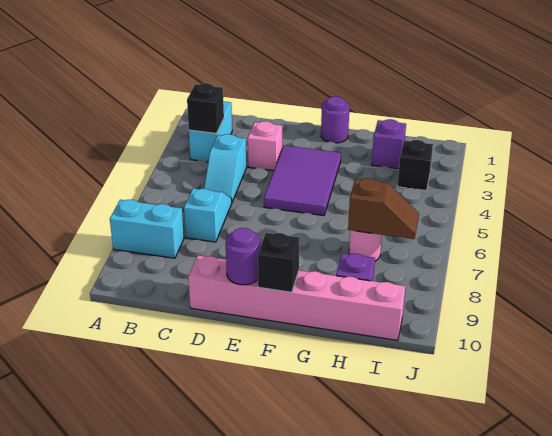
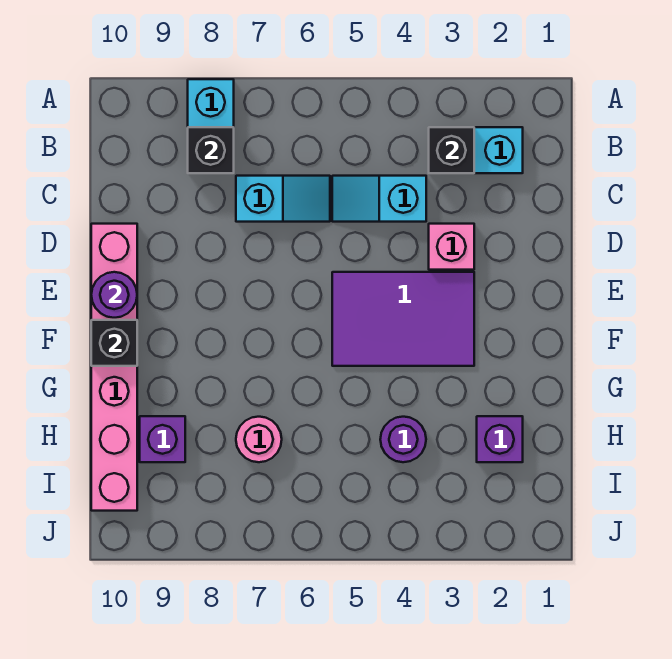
purple 1x1 round brick [321,96,350,143] -> purple 1x1 round brick moved to [380,417,426,462]
brown 1x2 slope [348,178,419,239] -> none
black 1x1 brick [397,140,433,191] -> black 1x1 brick moved to [188,127,234,173]

